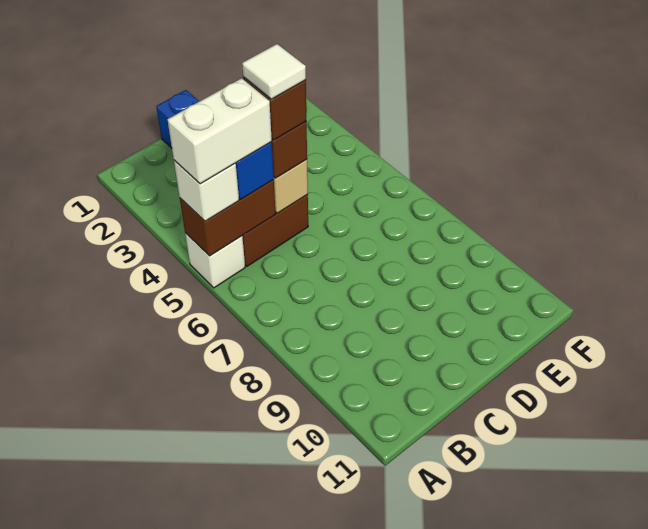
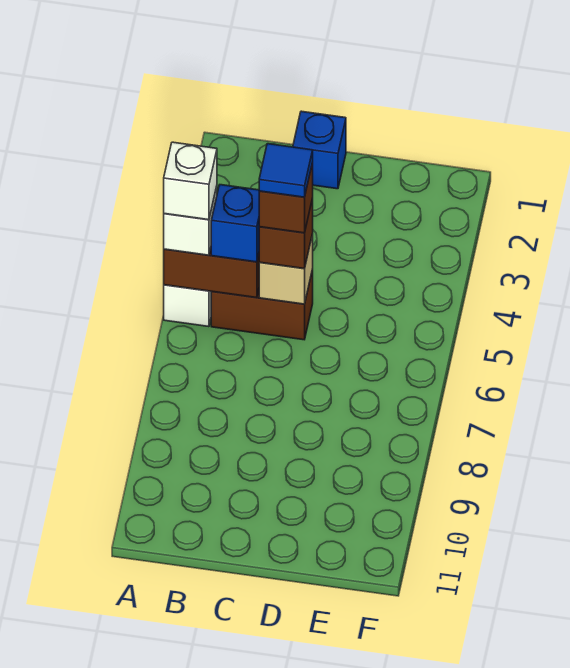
white 1x2 brick [167,78,272,184] -> white 1x1 brick [164,142,217,220]
white 1x1 tile [242,44,306,99] -> blue 1x1 tile [259,144,313,197]

